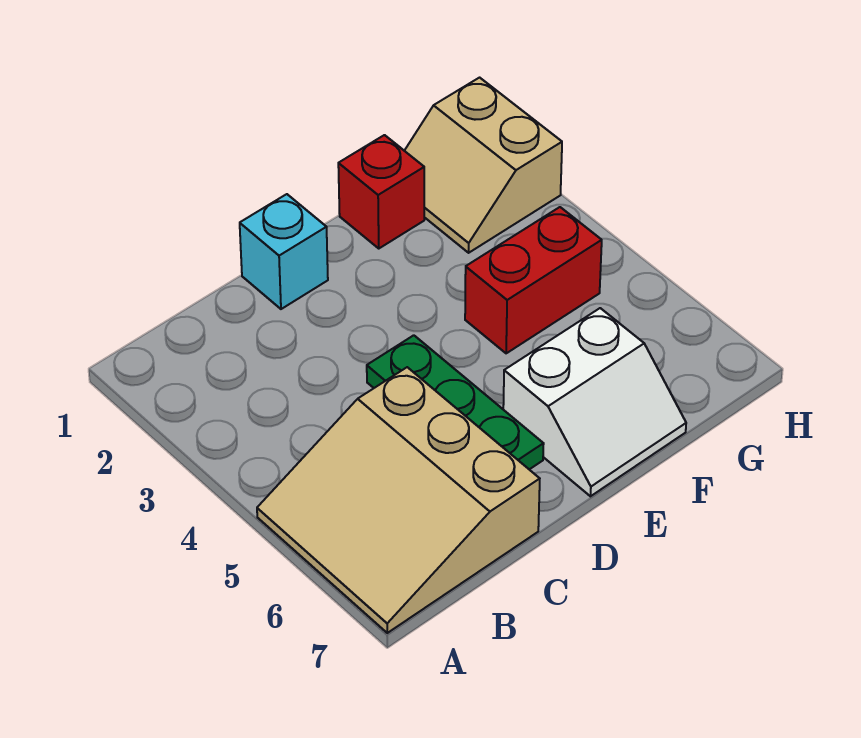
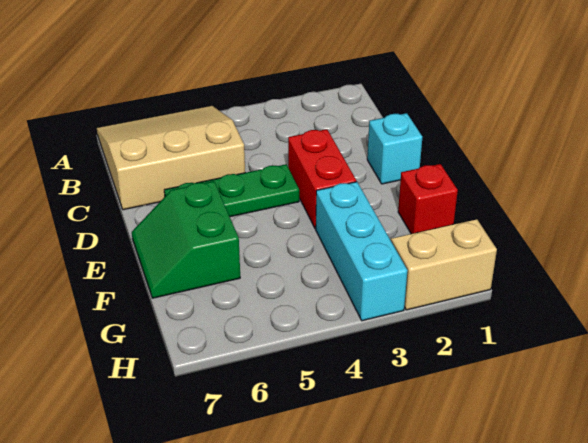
white 2x2 slope [503,308,686,496] -> green 2x2 slope [132,181,240,298]
none -> cyan 1x3 brick [316,182,408,321]
red 1x2 brick [465,207,602,353] -> red 1x2 brick moved to [288,129,356,229]

